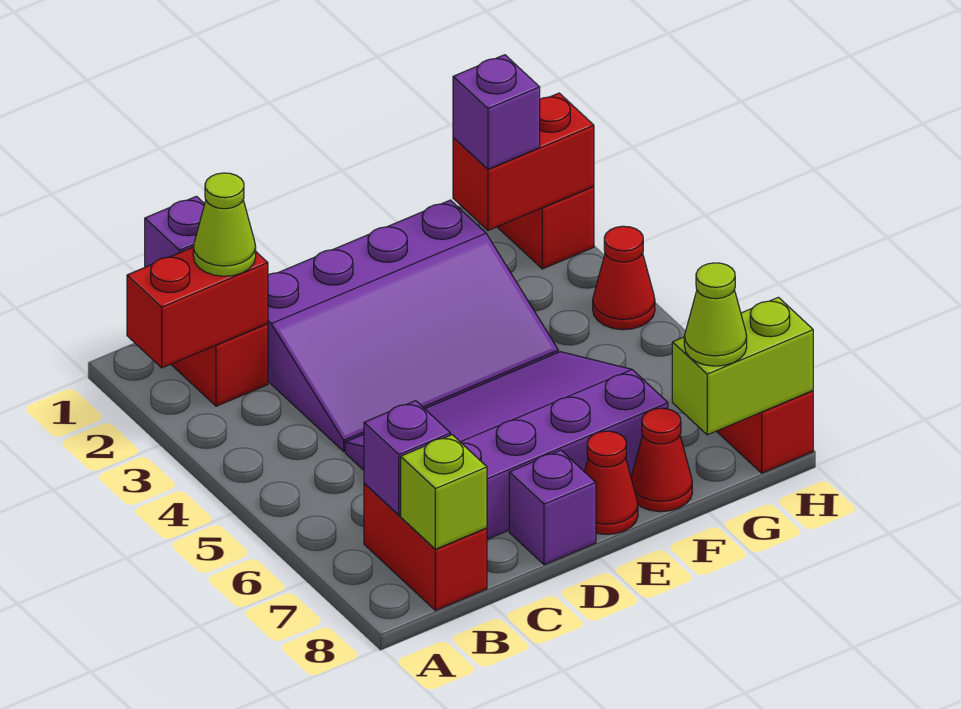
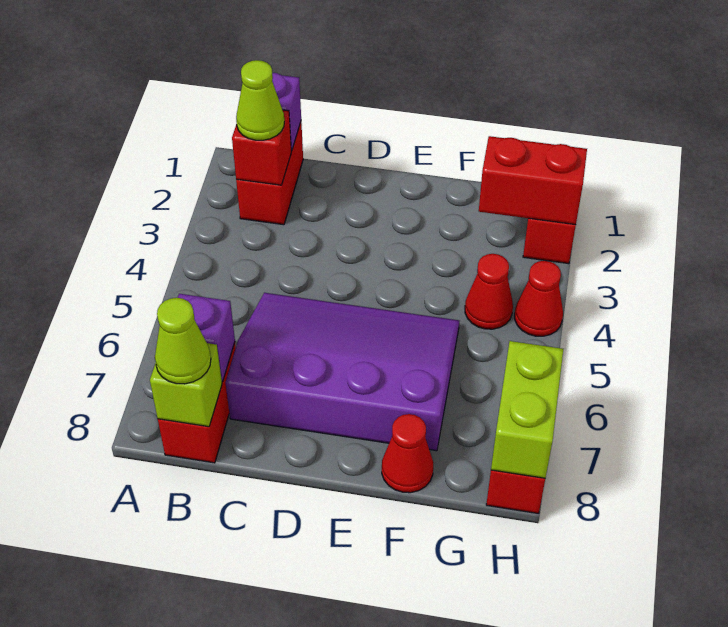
red 1x2 brick [127,247,268,368] -> red 1x1 brick [232,110,291,185]
purple 3x4 slope [268,200,558,451] -> none
purple 1x1 brick [509,450,596,565] -> none
red 1x1 cone [585,431,638,534] -> red 1x1 cone moved to [465,254,513,329]
purple 1x1 brick [453,55,540,169] -> none
lime 1x2 brick [672,297,813,435] -> lime 1x2 brick turned to [491,341,563,478]
lime 1x1 cone [684,263,747,366] -> lime 1x1 cone moved to [155,298,211,384]

